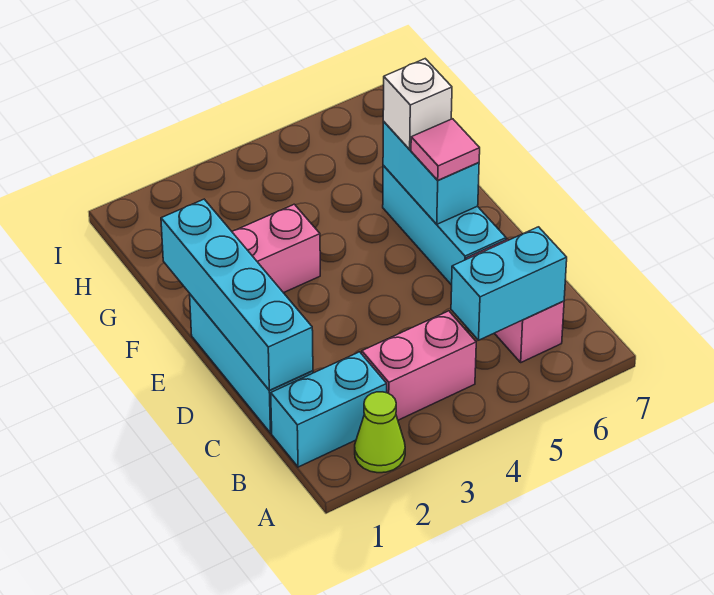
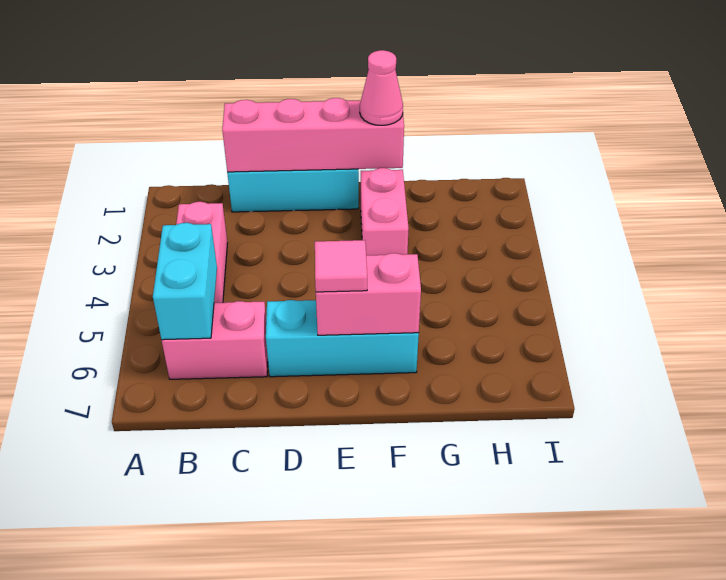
lime 1x1 cone [355,392,405,473] -> none
cyan 1x2 brick [271,352,387,467] -> none
cyan 1x4 brick [161,199,313,391] -> pink 1x4 brick [222,98,404,172]
cyan 1x2 brick [383,122,479,224] -> pink 1x2 brick [316,253,421,335]
none -> pink 1x1 cone [360,50,403,125]
white 1x1 brick [383,59,452,149] -> none

